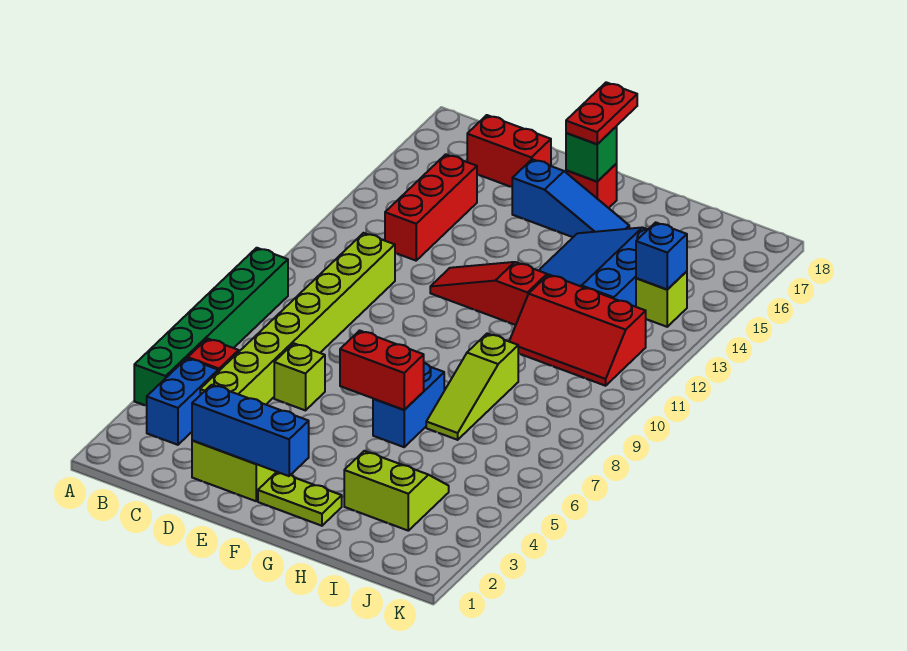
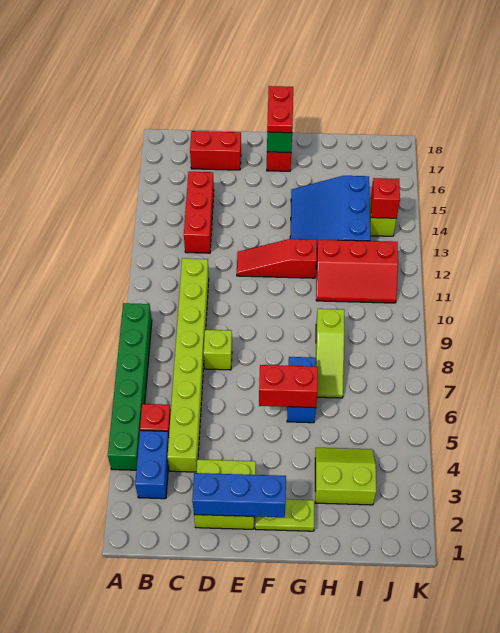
lime 1x1 brick [274,343,325,410] -> lime 1x1 brick moved to [204,330,232,370]
blue 1x3 slope [512,159,629,237] -> none
blue 1x1 brick [636,222,687,289] -> red 1x1 brick [371,178,400,218]

